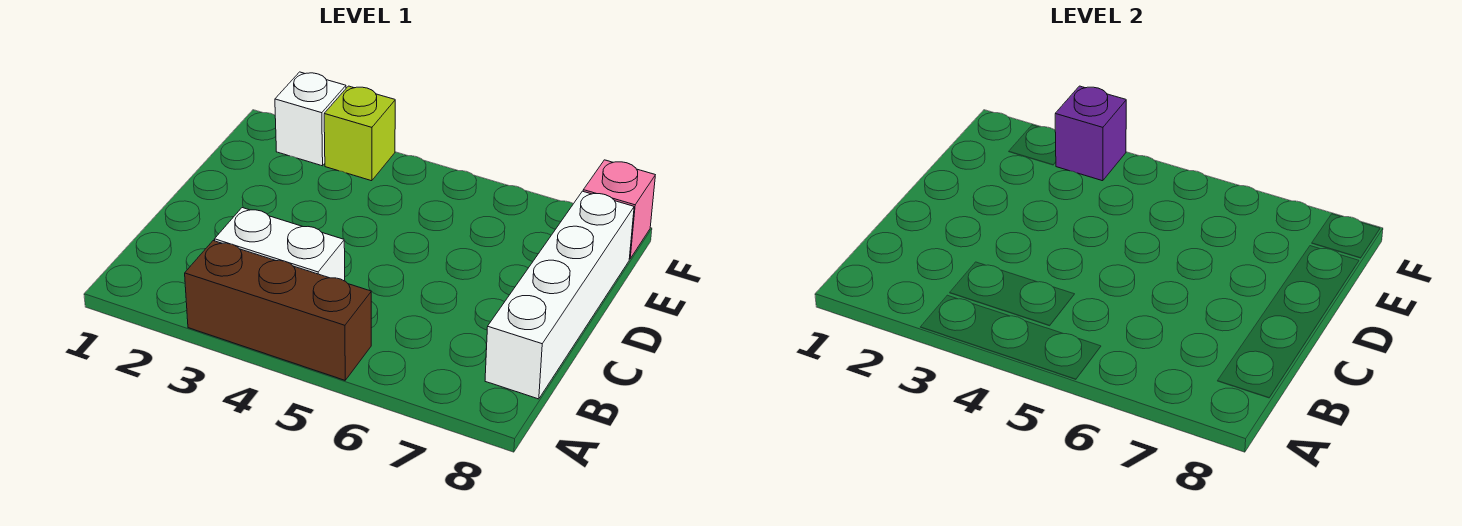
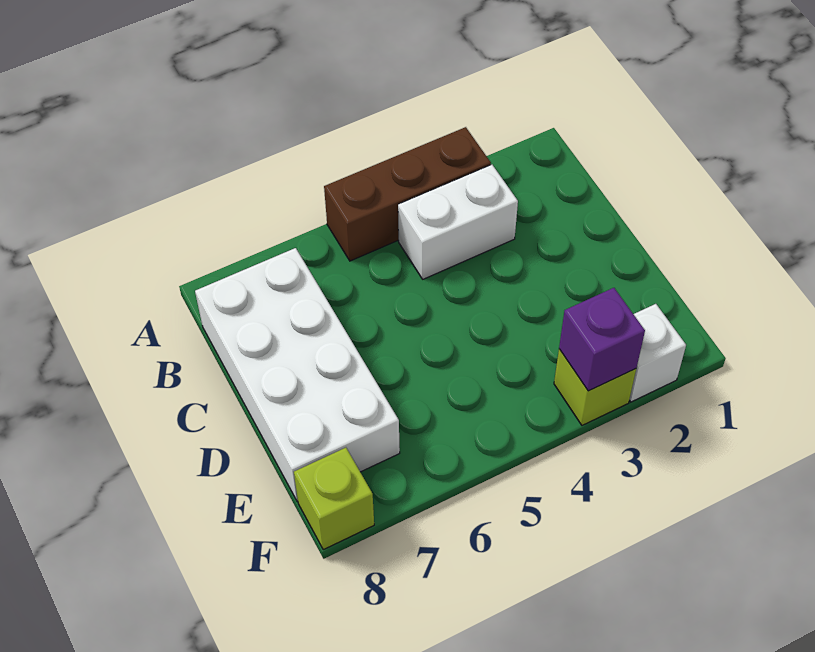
white 1x4 brick [485,191,634,399] -> white 2x4 brick [195,248,400,502]
pink 1x1 brick [583,160,655,259] -> lime 1x1 brick [294,448,374,550]

